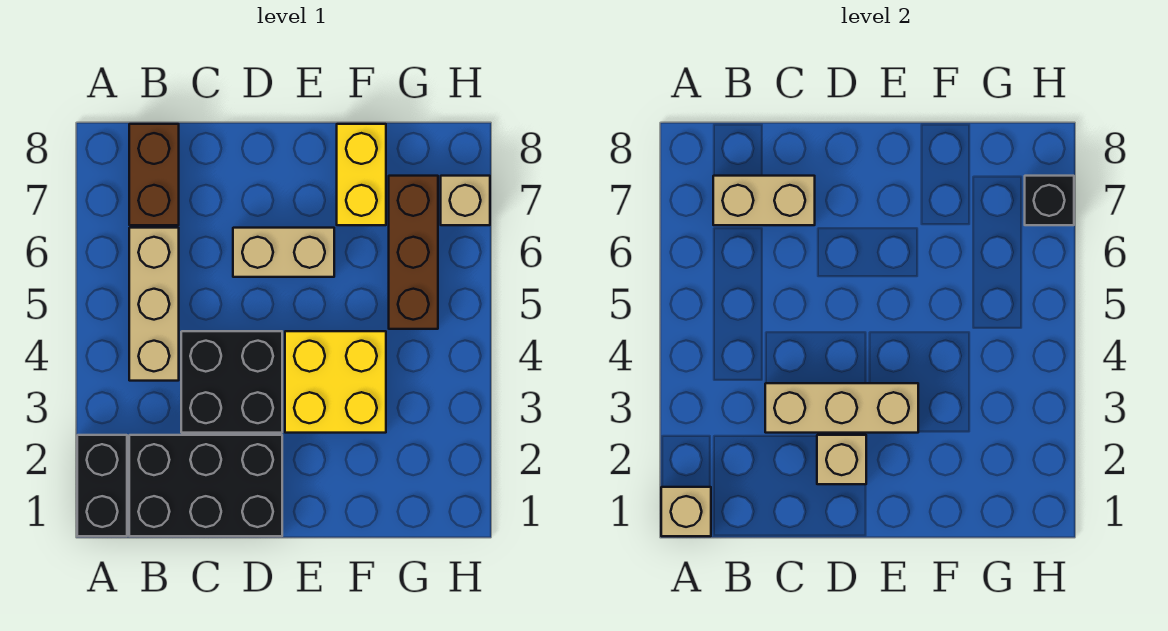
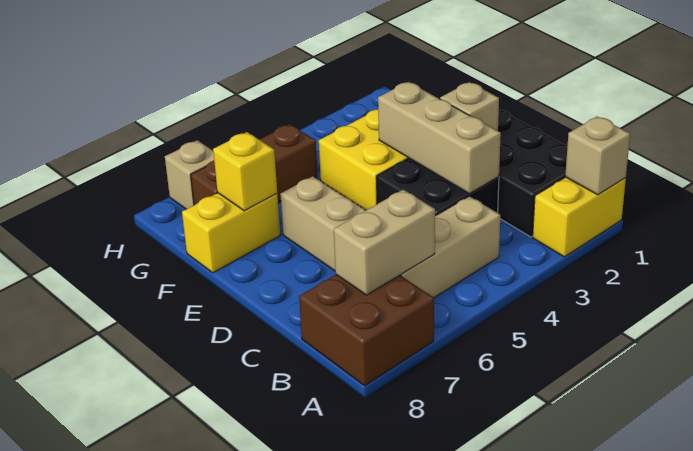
black 1x2 brick [77,435,127,536] -> yellow 1x2 brick [533,177,626,257]
brown 1x2 brick [129,124,179,225] -> brown 2x2 brick [299,275,434,386]
tan 1x2 brick [713,176,815,225] -> tan 1x2 brick turned to [334,190,435,295]
none -> yellow 1x1 brick [213,132,277,211]
black 1x1 brick [1025,176,1074,225] -> none

